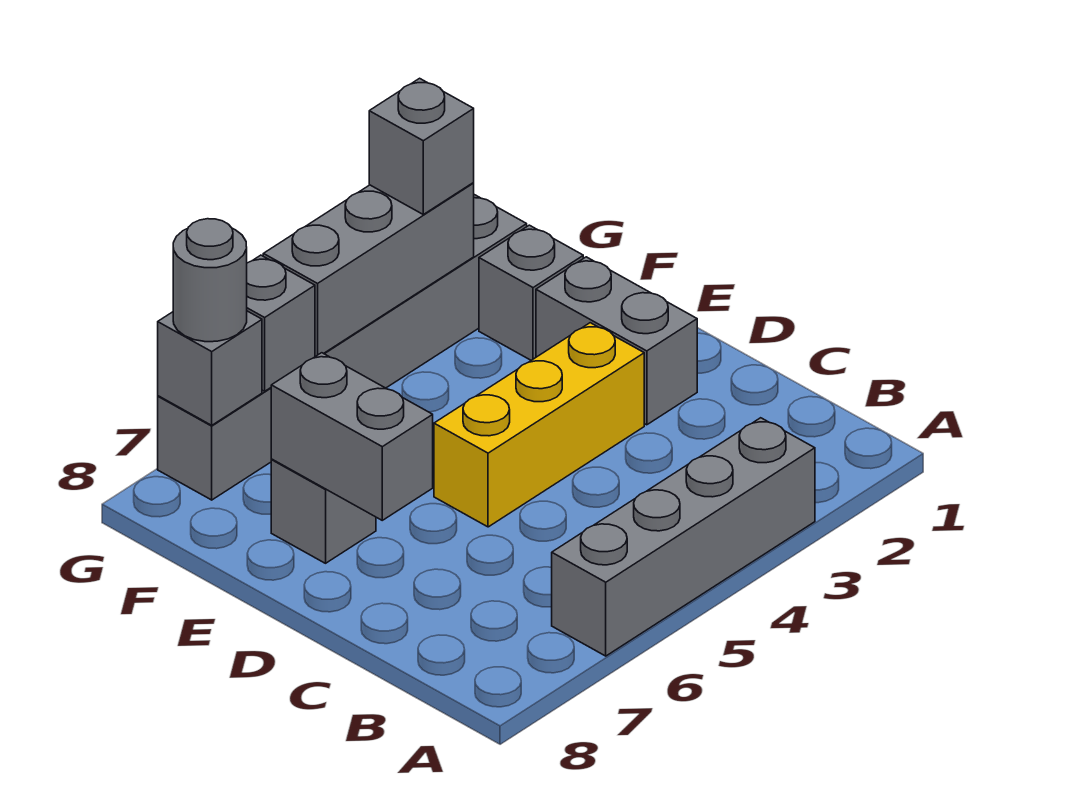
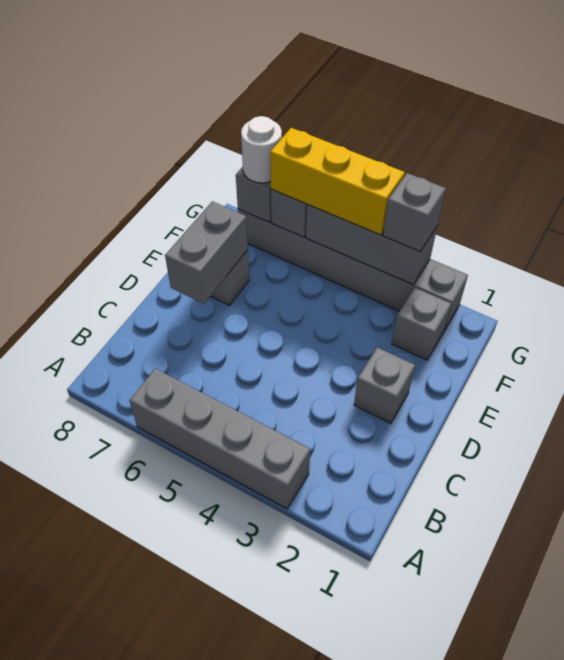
grey 1x2 brick [536,257,697,425] -> grey 1x1 brick [354,347,415,423]
yellow 1x3 brick [434,323,644,527] -> yellow 1x3 brick moved to [270,128,405,235]
grey 1x1 round brick [173,219,247,342] -> white 1x1 round brick [241,116,282,183]

